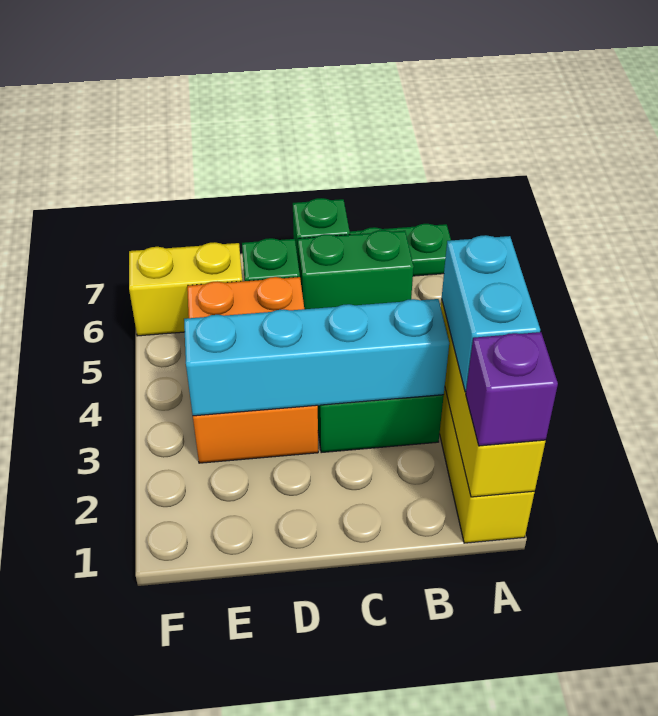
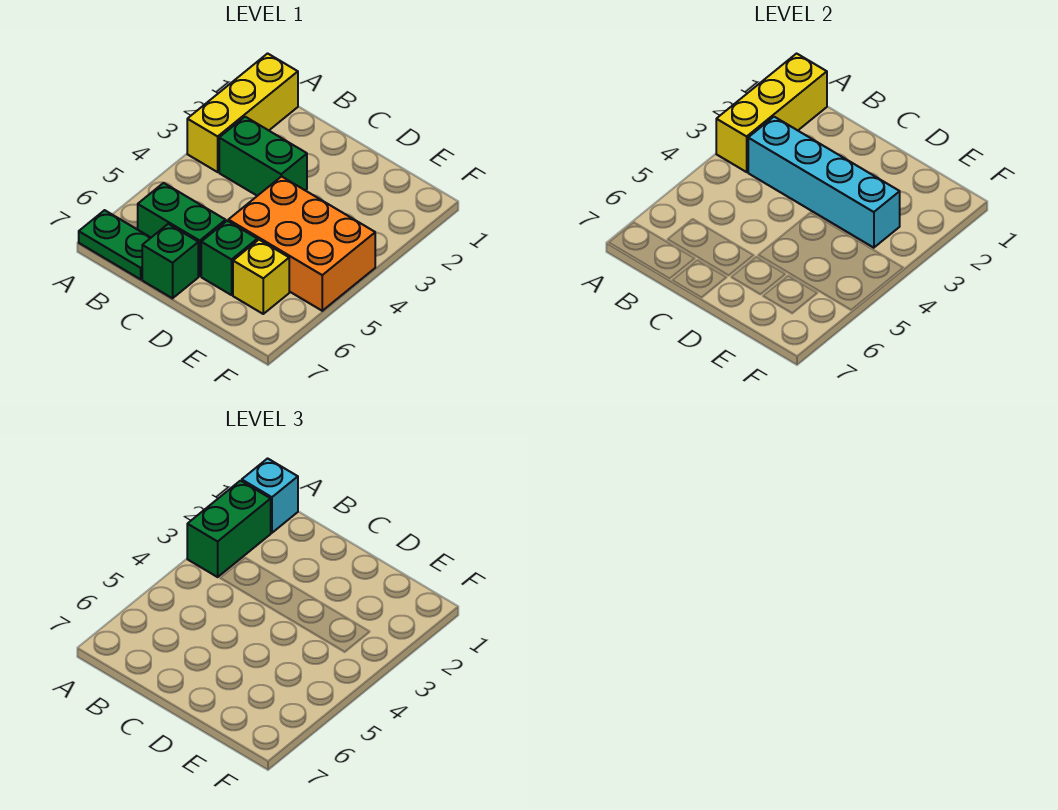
purple 1x1 brick [466,332,558,446] -> cyan 1x1 brick [242,459,298,533]
cyan 1x2 brick [442,235,540,392] -> green 1x2 brick [187,481,271,577]
orange 2x3 brick [187,277,318,463] -> orange 2x3 brick turned to [228,176,375,311]
yellow 1x2 brick [129,242,242,336] -> yellow 1x1 brick [233,240,289,314]

